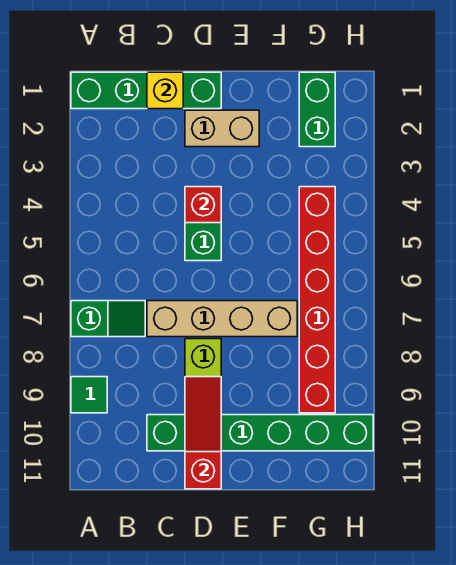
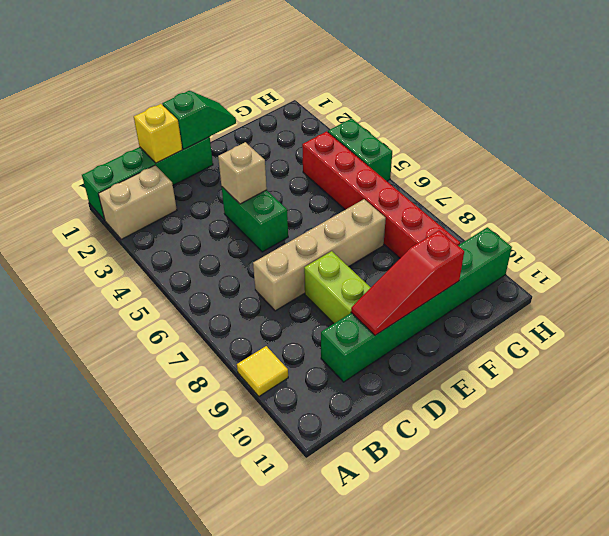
green 1x2 slope [71,301,145,337] -> green 1x2 slope moved to [162,91,236,149]
green 1x1 tile [71,377,107,413] -> yellow 1x1 tile [237,346,288,396]
tan 1x2 brick [185,110,259,147] -> tan 1x2 brick moved to [98,165,177,240]
red 1x1 brick [185,187,221,223] -> tan 1x1 brick [218,142,267,204]
red 1x3 slope [185,377,221,489] -> red 1x3 slope turned to [351,230,464,335]
green 1x2 brick [299,72,335,147] -> green 1x2 brick moved to [328,118,392,181]

